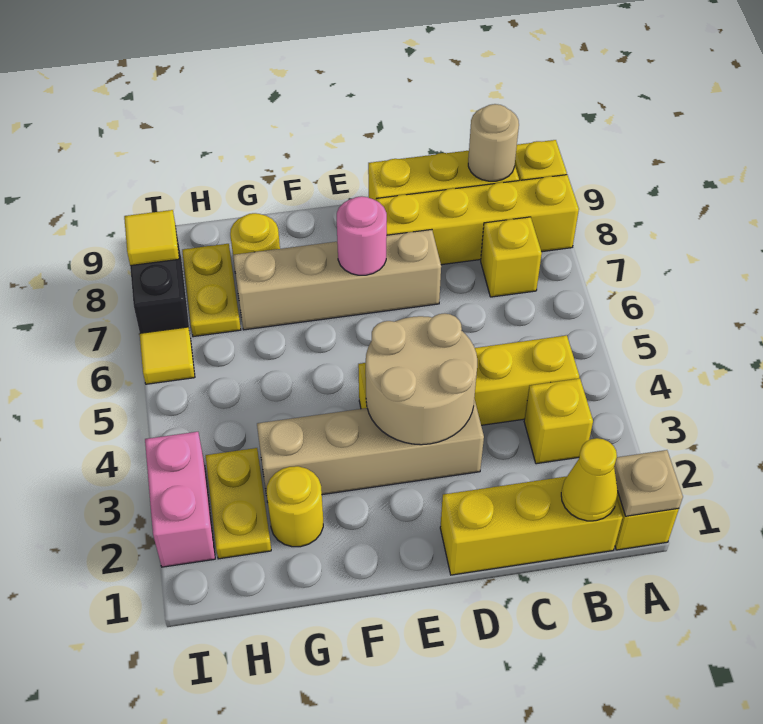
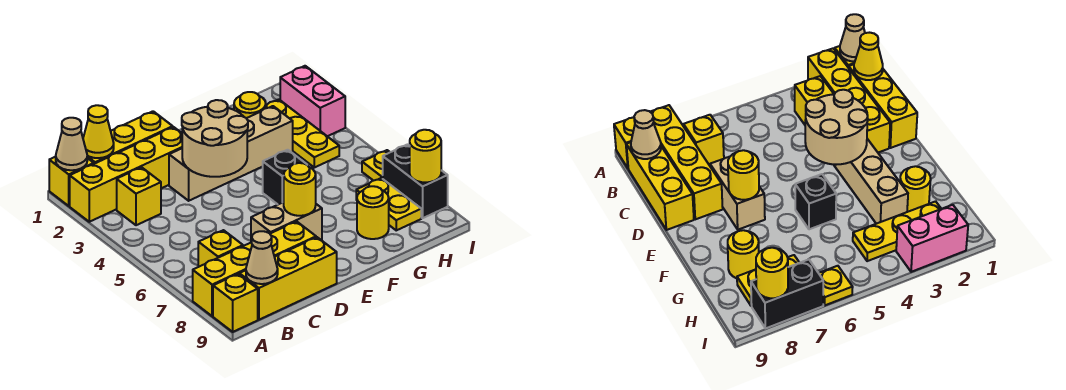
tan 1x1 plate [614,450,683,516] -> tan 1x1 cone [56,118,87,170]
yellow 1x4 brick [358,335,579,425] -> yellow 1x4 brick moved to [70,127,182,222]
tan 1x1 round brick [468,104,519,181] -> tan 1x1 cone [246,231,278,284]
tan 1x4 brick [233,230,441,330] -> tan 1x2 brick [251,202,322,242]
pink 1x1 round brick [337,196,387,275] -> yellow 1x1 round brick [284,163,316,216]
none -> black 1x1 brick [263,150,307,204]
yellow 1x2 plate [206,448,271,559] -> yellow 1x3 plate [266,99,339,168]
yellow 1x1 tile [140,327,195,384] -> yellow 1x1 plate [362,150,390,181]
yellow 1x1 tile [124,210,179,266] -> yellow 1x1 round brick [410,130,441,182]

